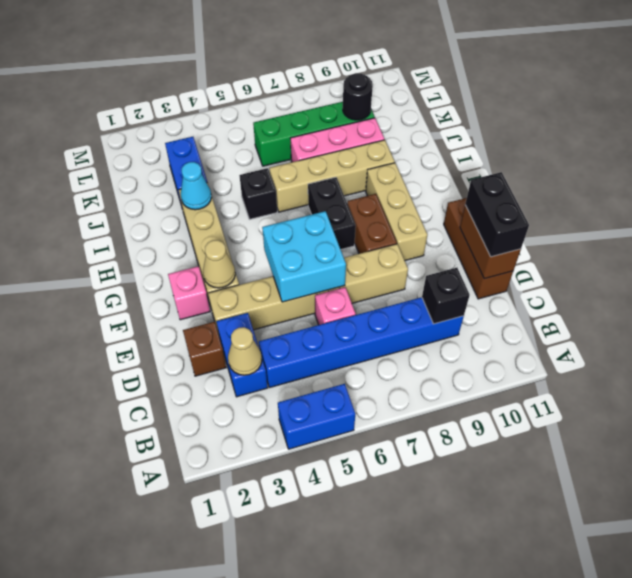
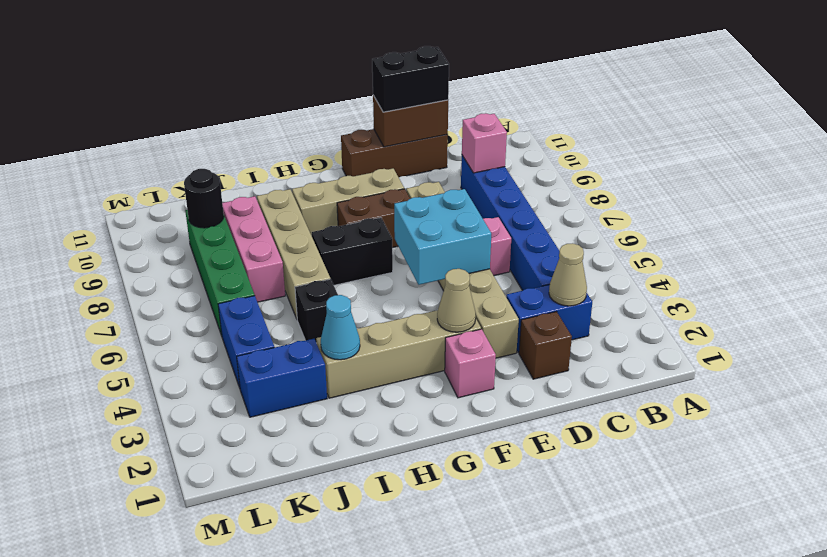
blue 1x2 brick [278,384,355,449] -> blue 1x2 brick moved to [218,296,274,388]
black 1x1 brick [422,268,470,324] -> pink 1x1 brick [462,113,507,173]

